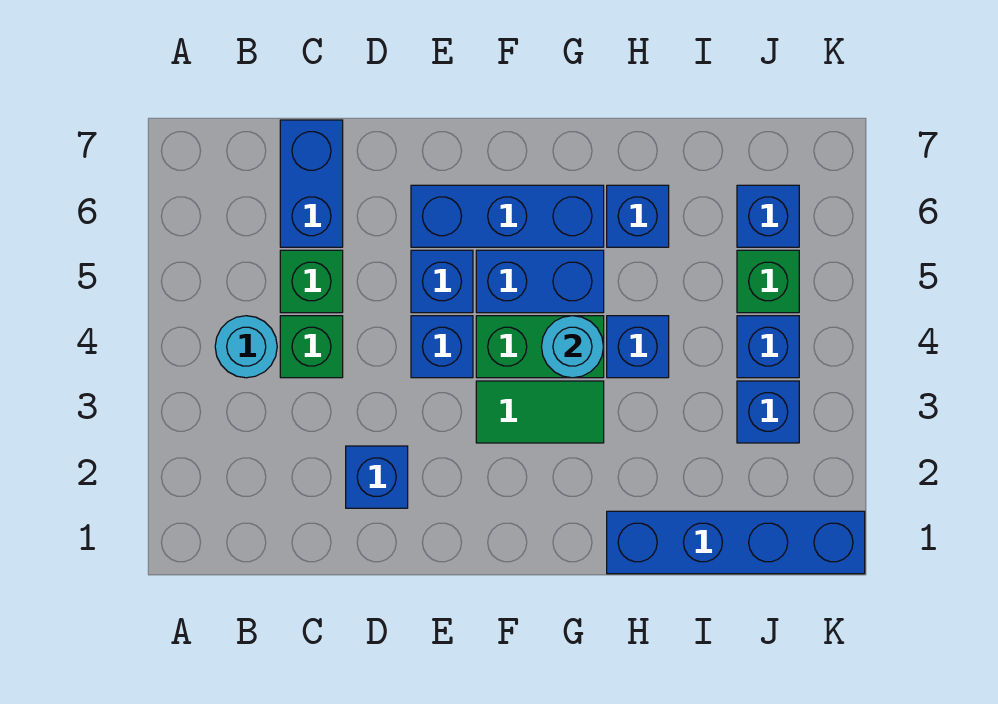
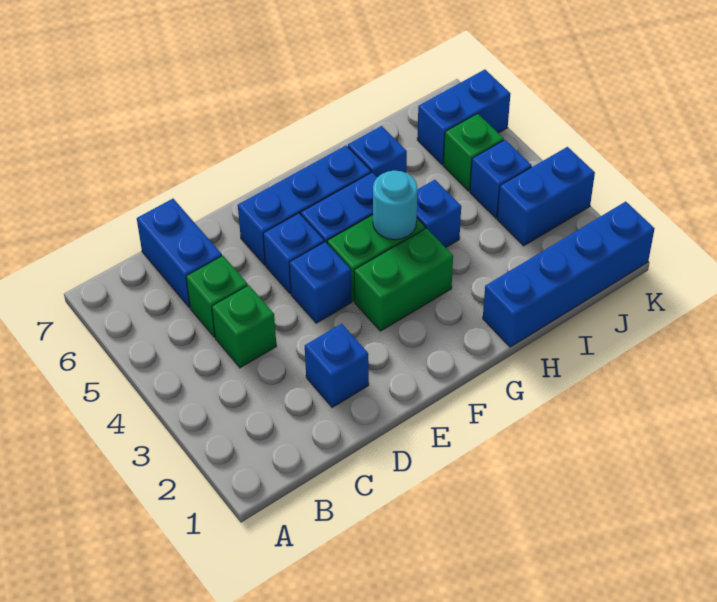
cyan 1x1 round brick [215,316,277,378] -> none
green 1x2 tile [476,381,604,443] -> green 1x2 brick [354,228,453,331]
blue 1x1 brick [737,381,799,443] -> blue 1x2 brick [497,147,595,246]
blue 1x1 brick [737,185,799,247] -> blue 1x2 brick [417,70,511,165]

